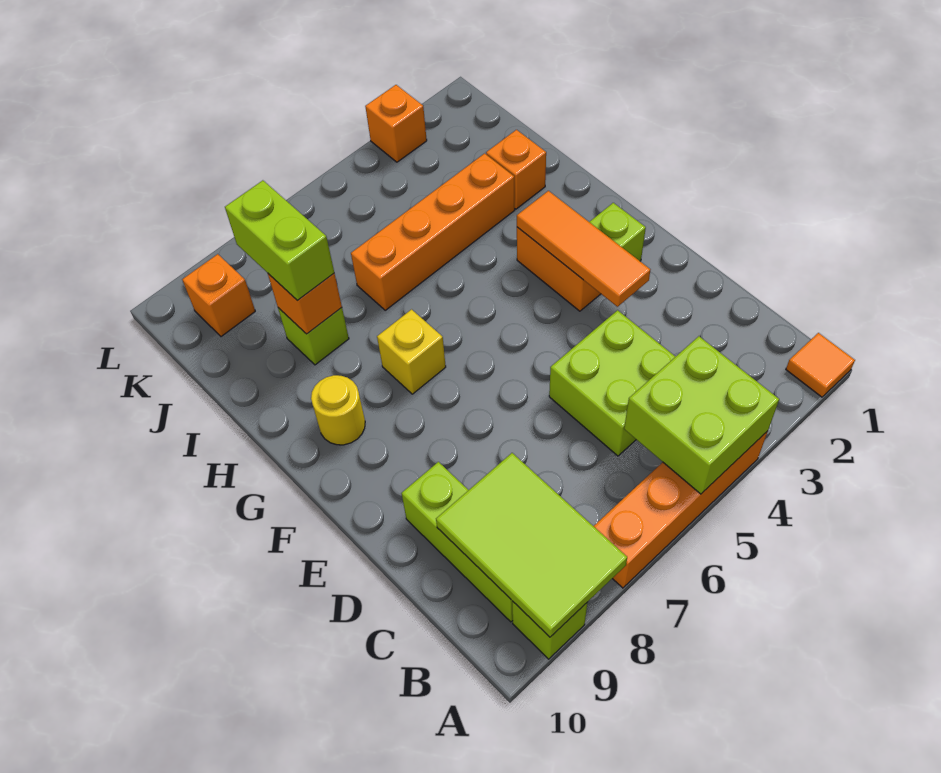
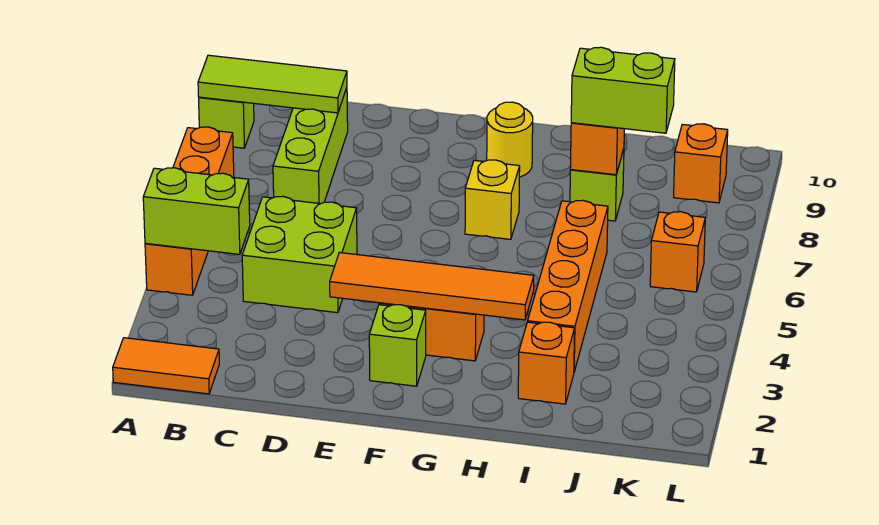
orange 1x1 tile [786,333,855,397] -> orange 1x2 tile [113,338,219,394]
lime 2x2 brick [624,336,779,494] -> lime 1x2 brick [143,168,250,254]
lime 2x3 tile [436,453,627,637] -> lime 1x3 tile [198,55,347,113]
lime 1x3 brick [401,462,513,622] -> lime 1x3 brick turned to [273,88,348,204]
orange 1x3 tile [517,191,650,307] -> orange 1x4 tile [330,253,534,320]
orange 1x1 brick [365,85,427,162] -> orange 1x1 brick moved to [650,212,705,292]

